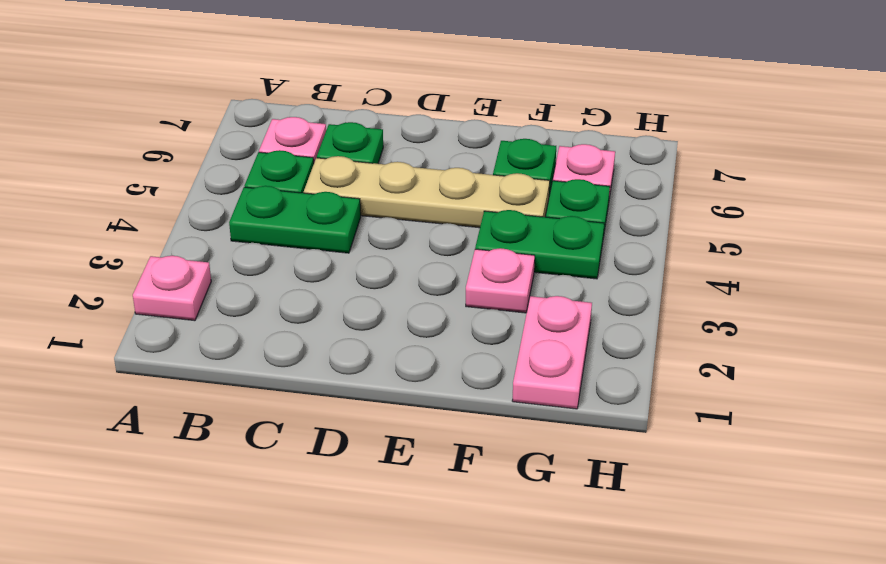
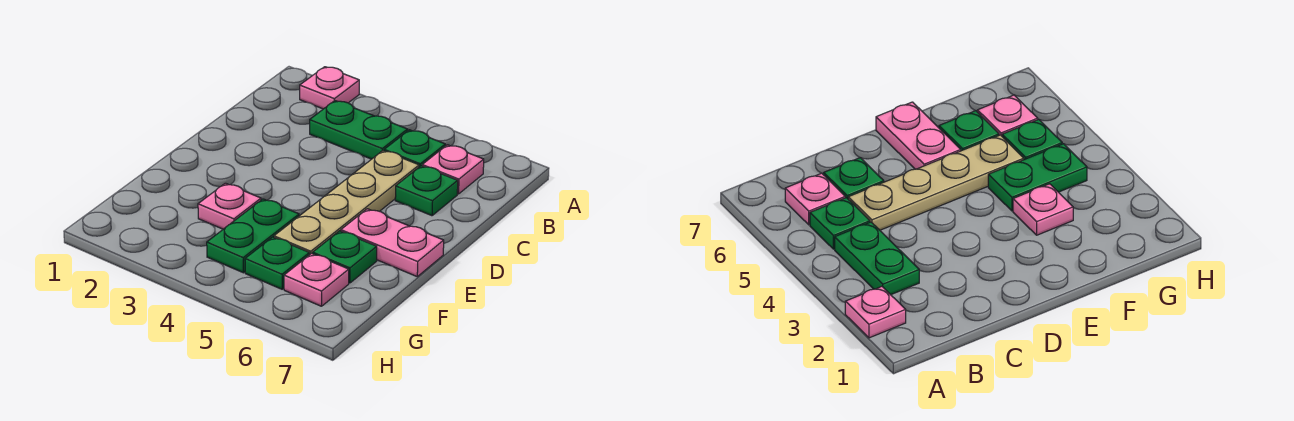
green 1x2 plate [229,186,361,253] -> green 1x2 plate turned to [310,101,408,159]
pink 1x2 plate [512,296,592,409] -> pink 1x2 plate moved to [341,209,444,277]

